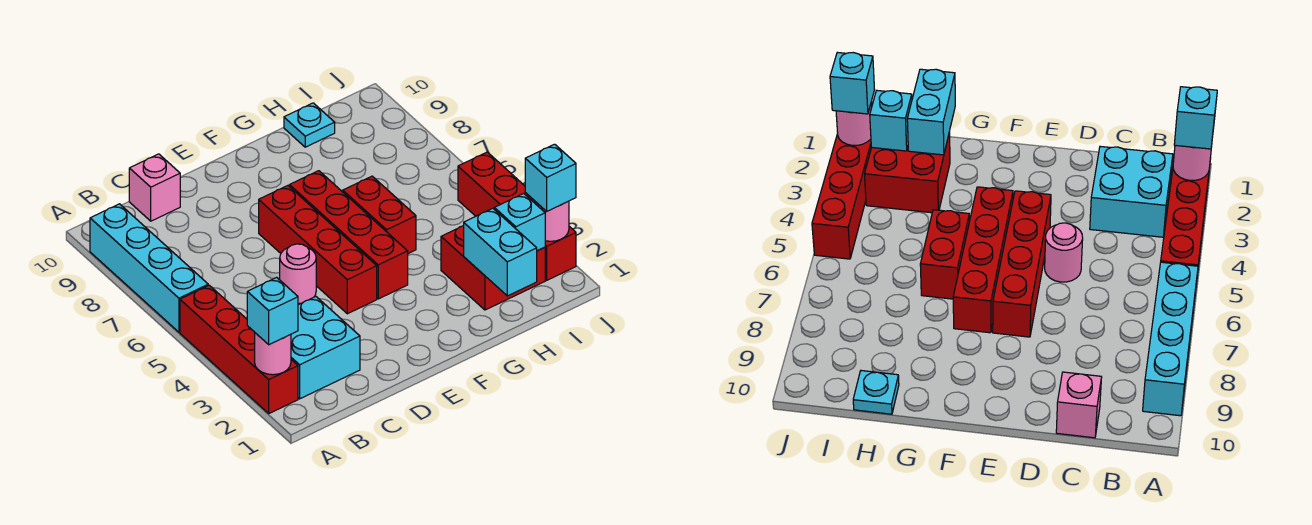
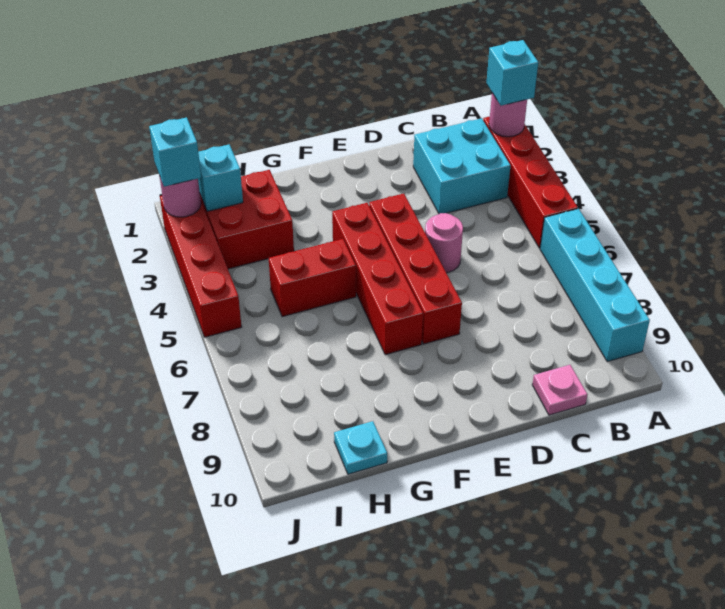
pink 1x1 brick [129,154,180,221] -> pink 1x1 plate [532,365,587,415]
red 1x2 brick [343,176,416,254] -> red 1x2 brick turned to [269,239,356,317]
cyan 1x2 brick [464,208,537,296] -> none

